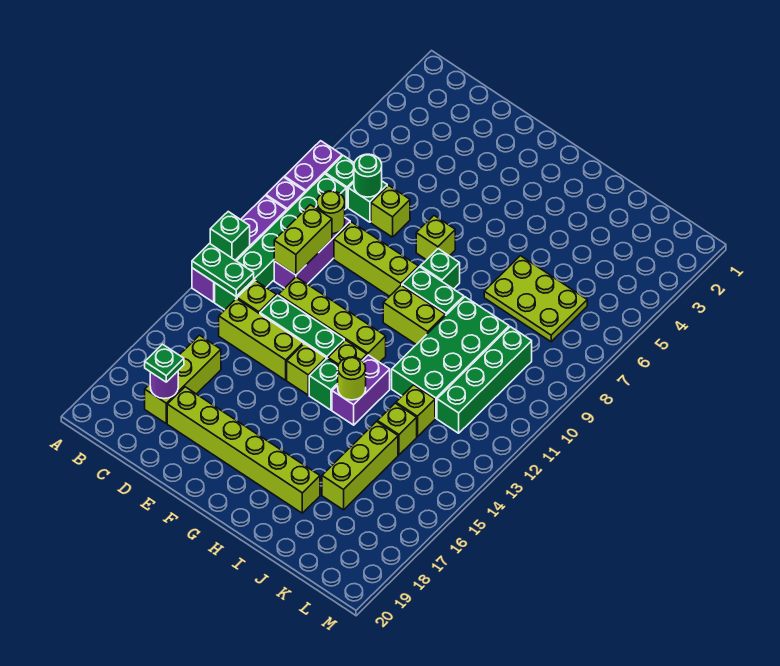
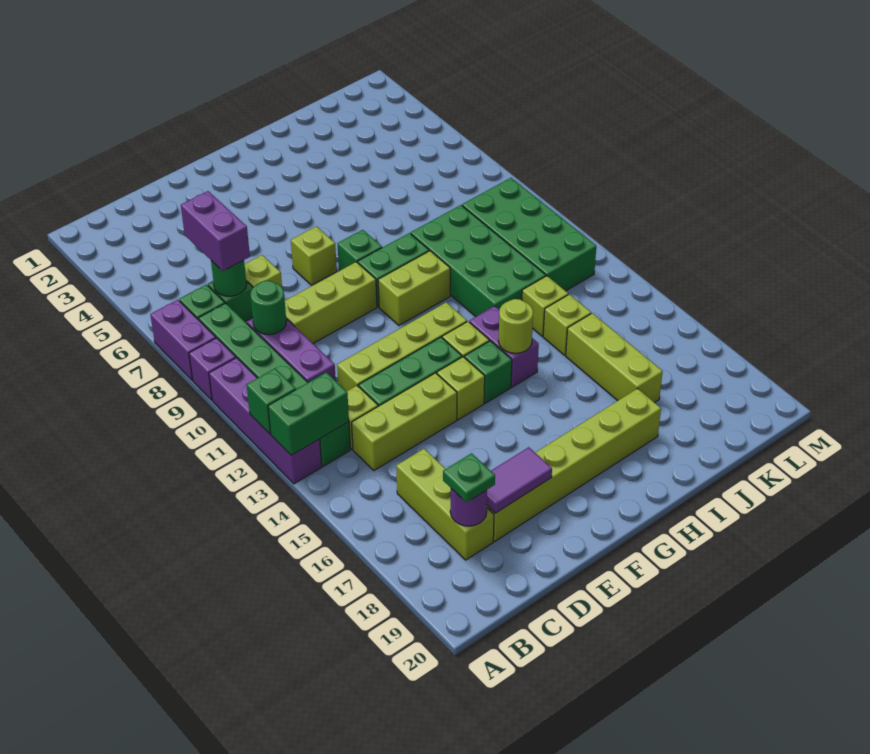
green 1x2 plate [192,244,254,296] -> green 1x2 brick [268,372,349,455]
none -> purple 1x2 brick [181,191,250,271]
lime 1x1 round brick [317,191,345,234] -> green 1x1 round brick [250,281,286,335]
lime 1x2 brick [274,205,332,275] -> none
none -> purple 1x2 tile [487,447,552,513]
lime 2x3 plate [484,256,587,342] -> none
green 1x4 brick [437,327,532,433] -> green 2x4 brick [462,178,596,291]

